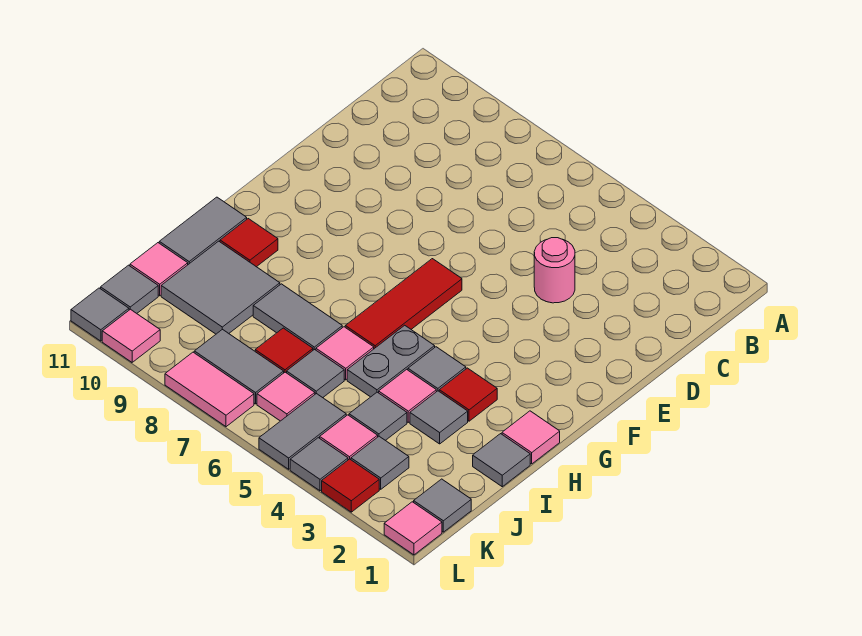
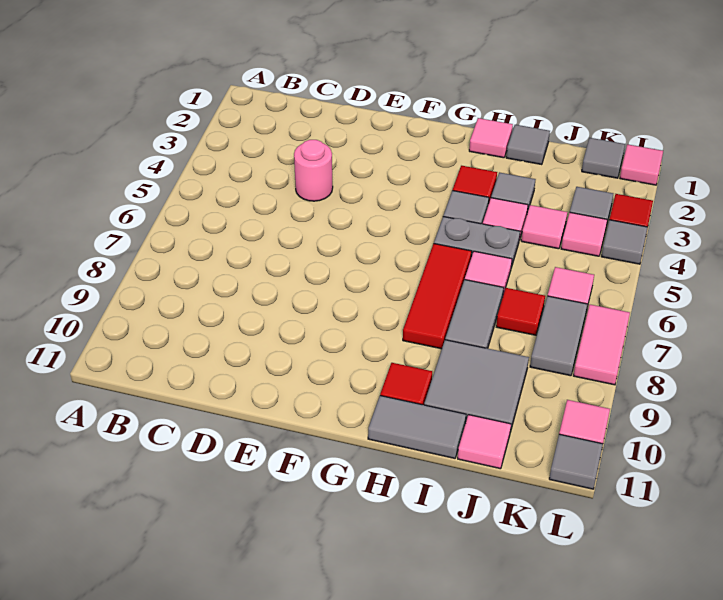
red 1x3 tile [345,259,462,349] -> red 1x3 tile turned to [403,244,472,349]
grey 1x1 tile [349,392,407,440] -> pink 1x1 tile [521,205,567,249]
grey 1x1 tile [287,349,344,398] -> none
grey 1x2 tile [259,393,346,469] -> none
grey 1x1 tile [101,265,158,313] -> none

